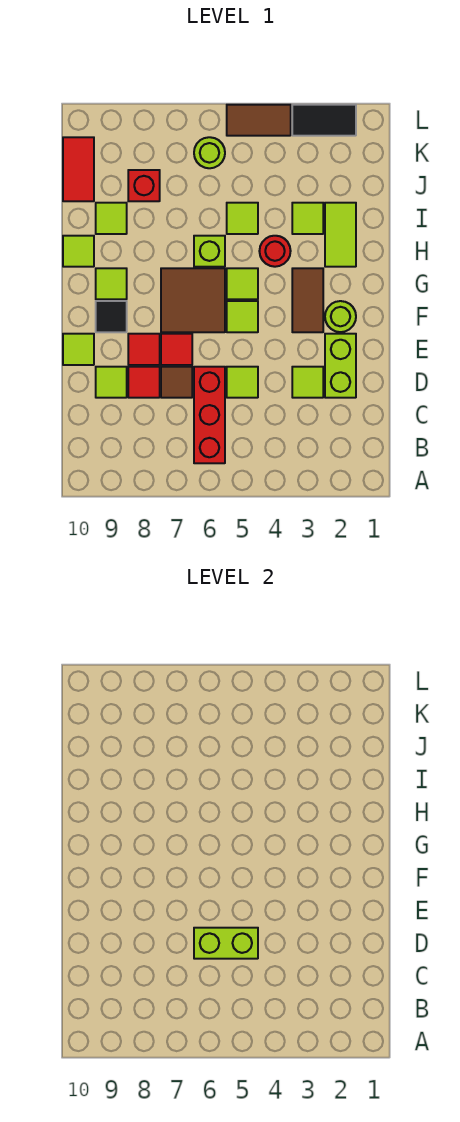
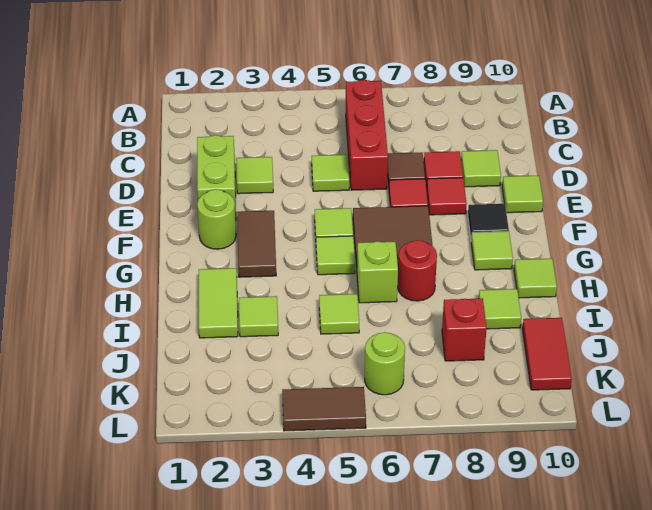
lime 1x2 brick [194,928,258,959] -> none
red 1x1 round brick [259,236,291,267] -> red 1x1 round brick moved to [398,240,437,301]
black 1x2 tile [292,105,356,136] -> none

